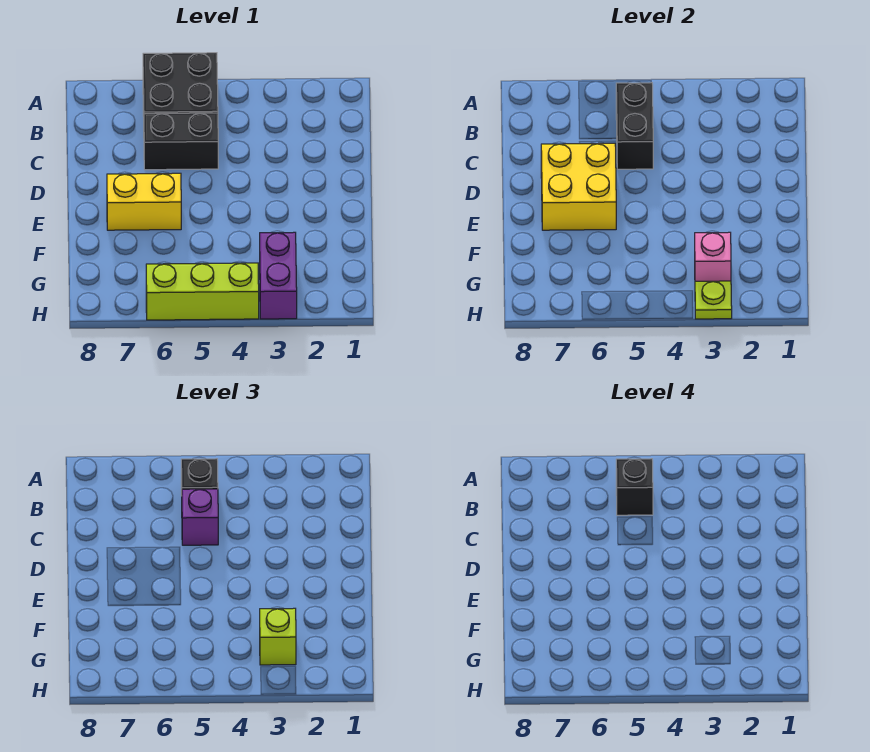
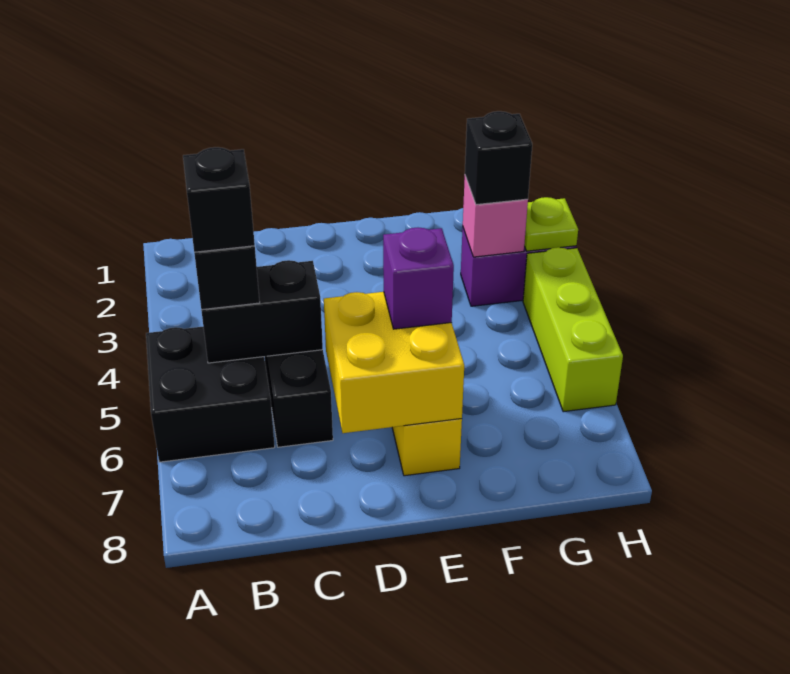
purple 1x1 brick [182,489,218,545] -> purple 1x1 brick moved to [383,228,454,329]
lime 1x1 brick [260,608,296,665] -> black 1x1 brick [465,111,532,205]

